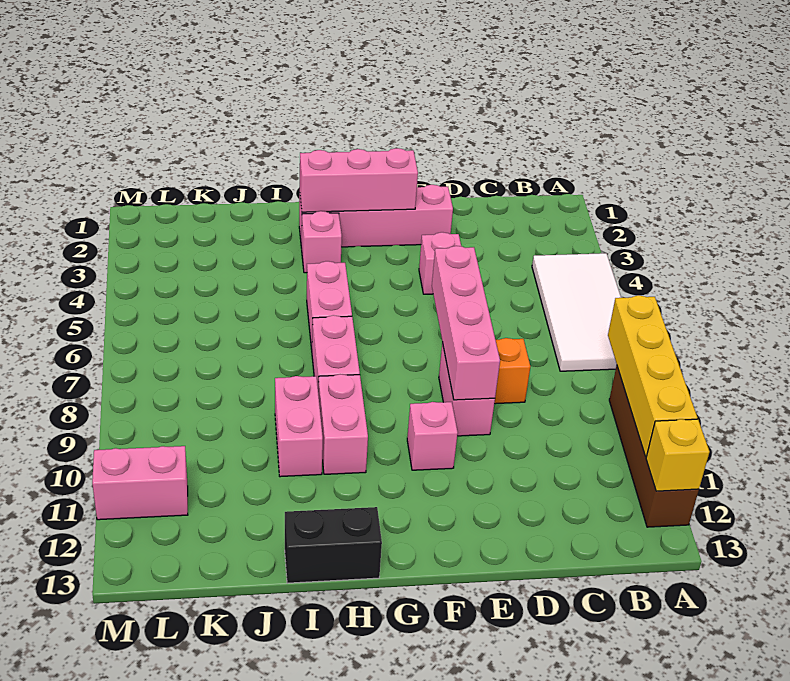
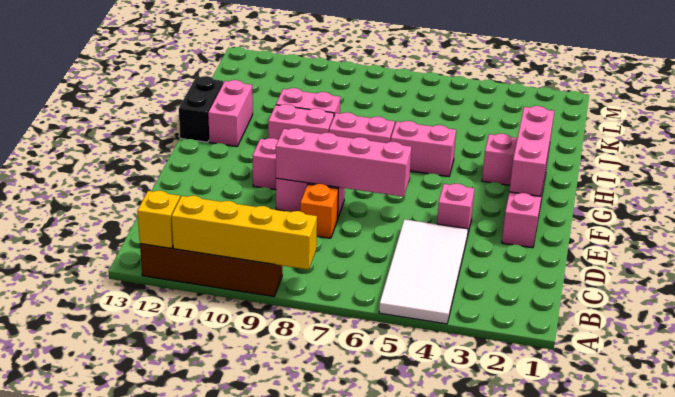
white 2x4 tile [532,253,621,371] -> white 2x4 tile turned to [379,219,468,324]
pink 1x2 brick [92,446,188,520] -> pink 1x2 brick moved to [208,80,253,146]

